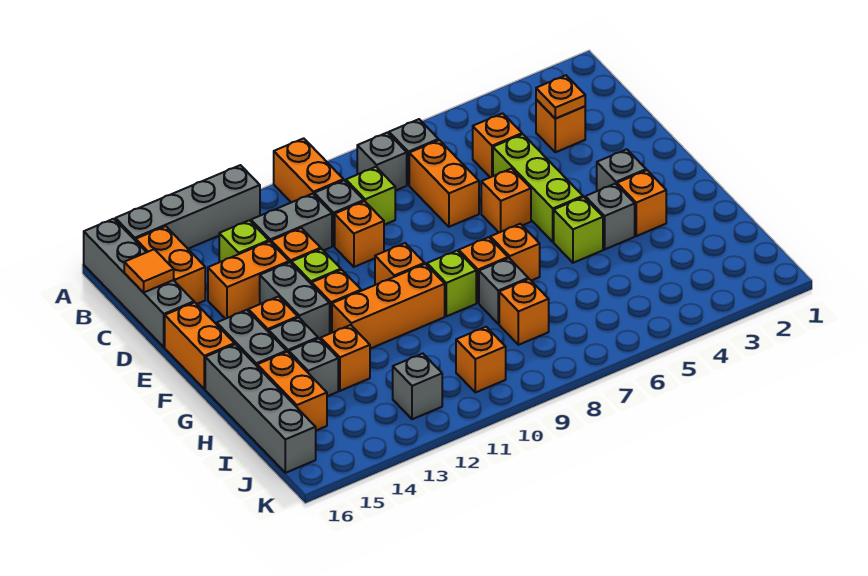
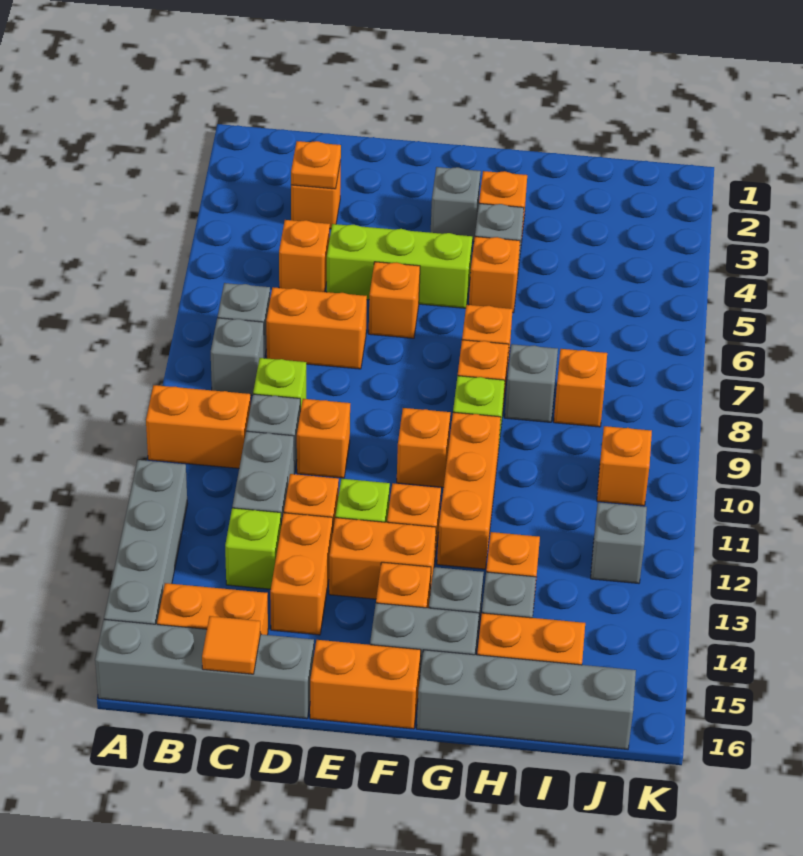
grey 1x2 brick [260,262,330,340] -> orange 1x2 brick [329,518,436,599]
lime 1x1 brick [554,197,603,263] -> orange 1x1 brick [469,237,520,313]

